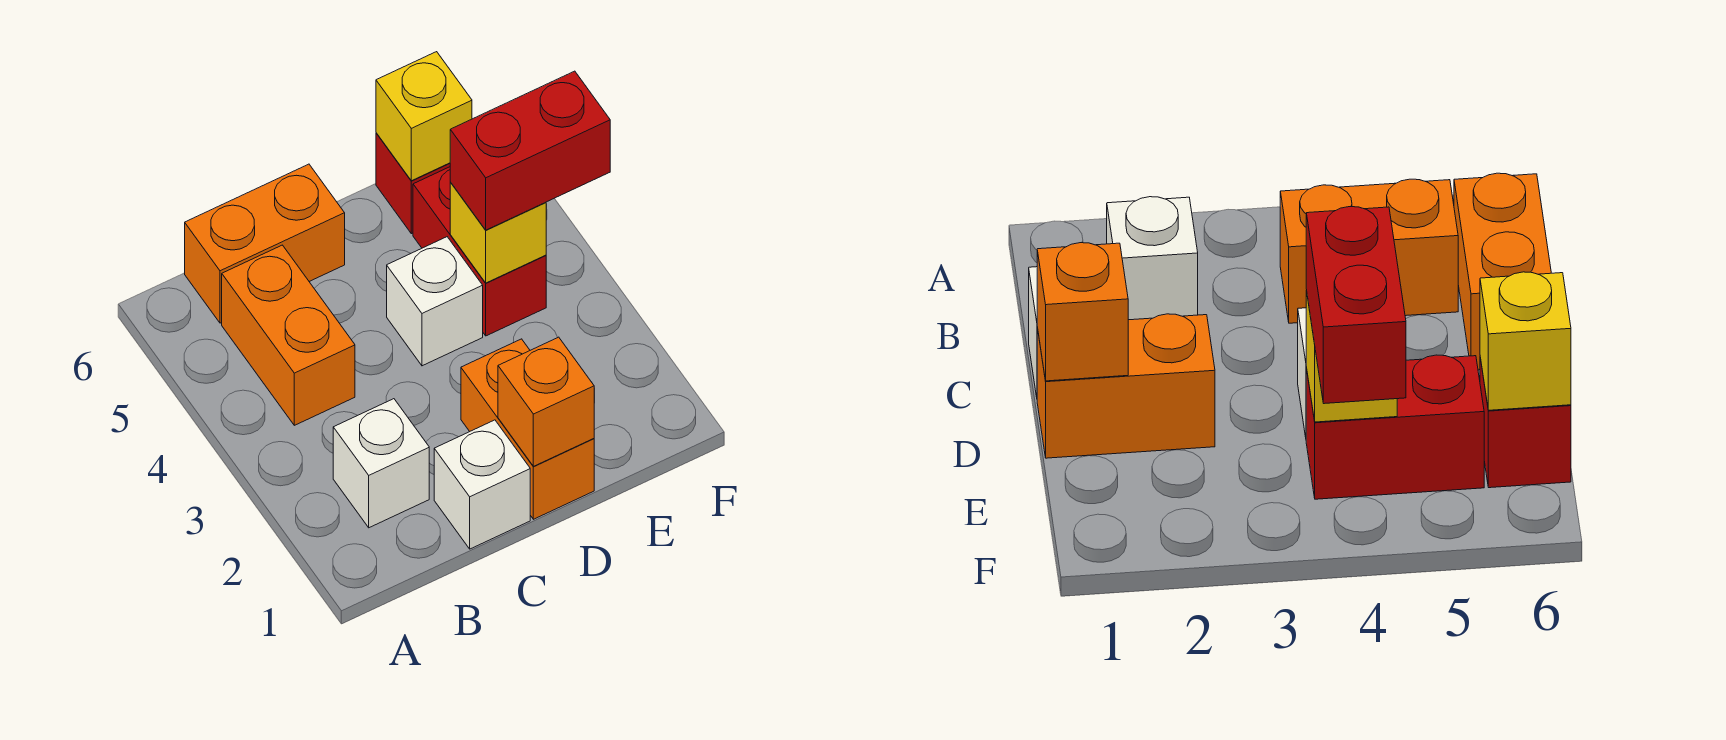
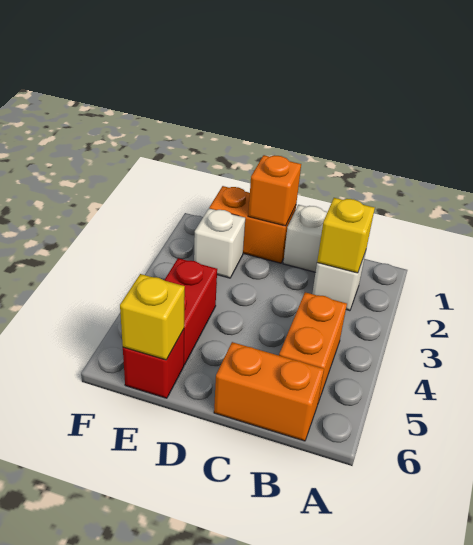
orange 1x2 brick [461,339,594,519] -> orange 1x2 brick turned to [209,186,296,263]
white 1x1 brick [387,237,483,366] -> white 1x1 brick moved to [194,209,245,278]
yellow 1x1 brick [450,182,546,283] -> yellow 1x1 brick moved to [317,198,375,273]
red 1x2 brick [450,71,610,230] -> none

